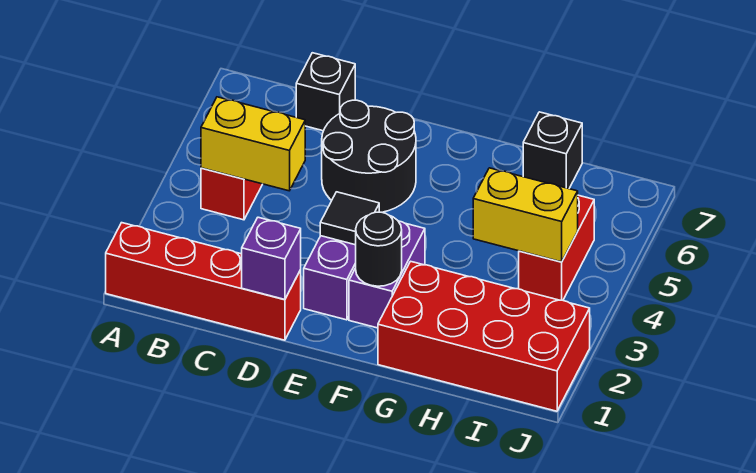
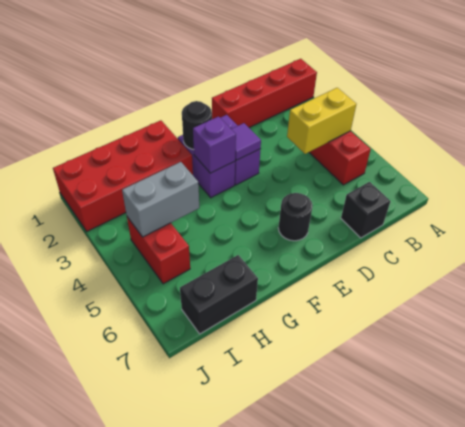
purple 1x1 brick [242,217,301,299] -> purple 1x1 brick moved to [193,117,236,173]
black 2x2 round brick [322,100,416,212] -> black 1x1 round brick [278,193,313,241]
black 1x1 tile [320,192,379,245] -> purple 1x1 tile [231,123,261,160]
yellow 1x2 brick [473,168,578,262] -> grey 1x2 brick [122,162,199,237]
black 1x1 brick [523,112,582,189] -> black 1x2 brick [180,255,258,334]

